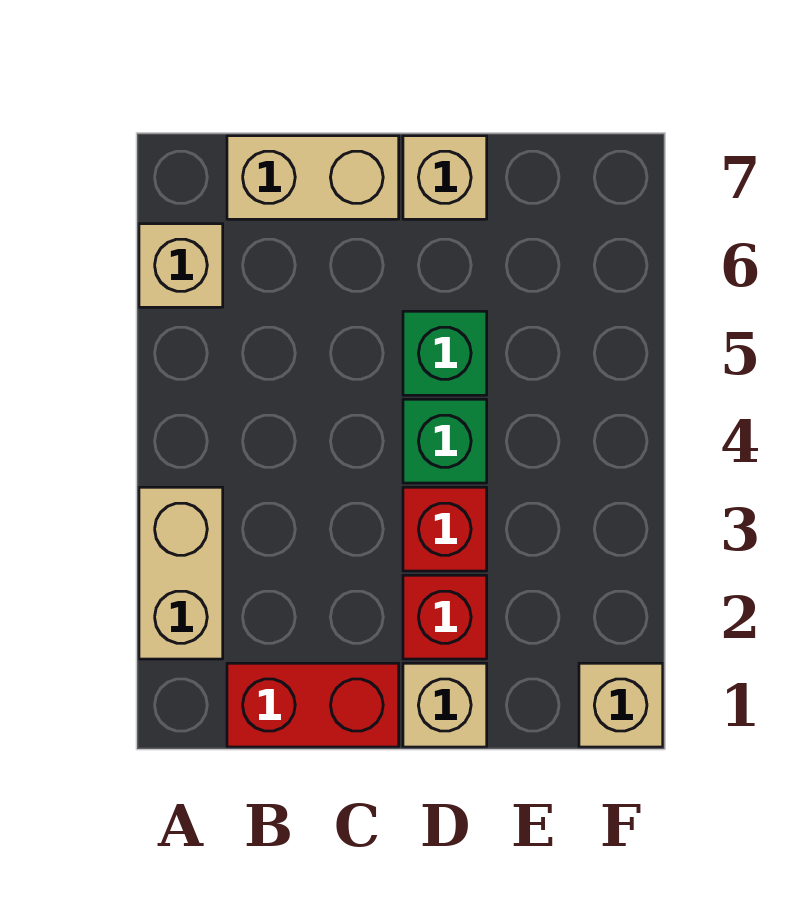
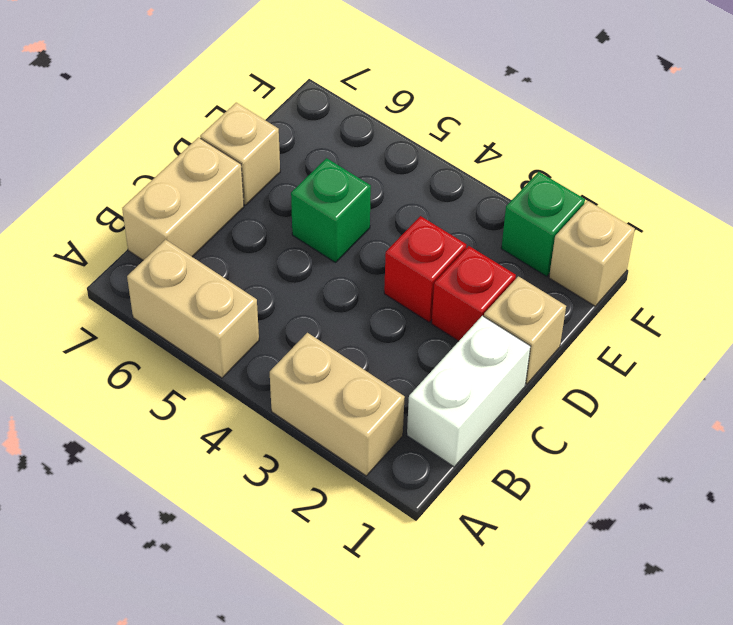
tan 1x1 brick [139,224,223,307] -> tan 1x2 brick [127,239,259,378]
red 1x2 brick [227,663,399,747] -> white 1x2 brick [407,316,531,467]
green 1x1 brick [403,399,487,483] -> green 1x1 brick moved to [501,172,585,276]

